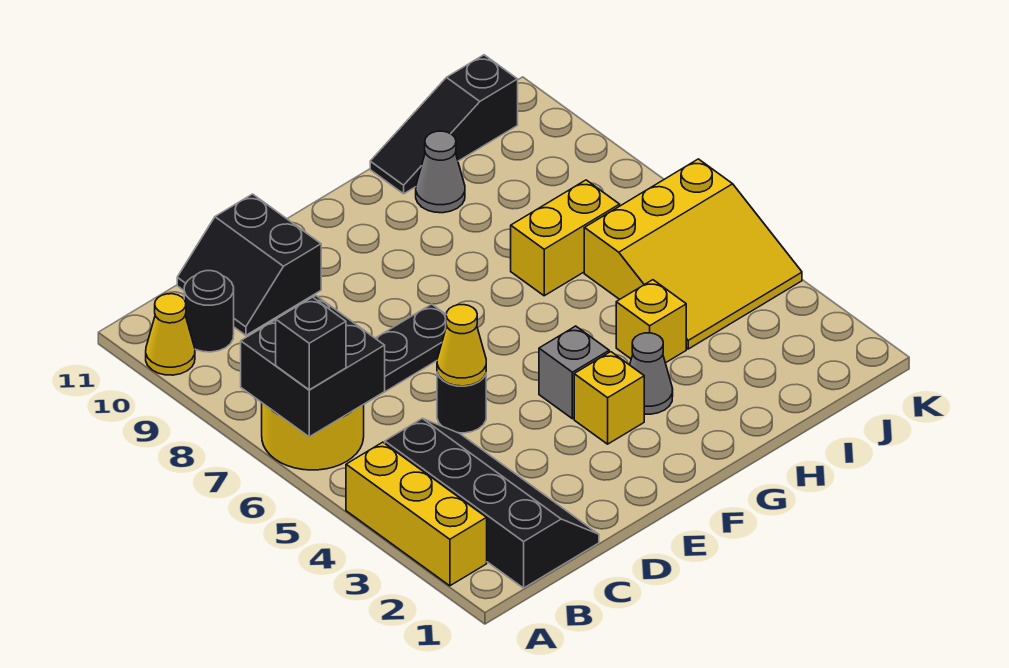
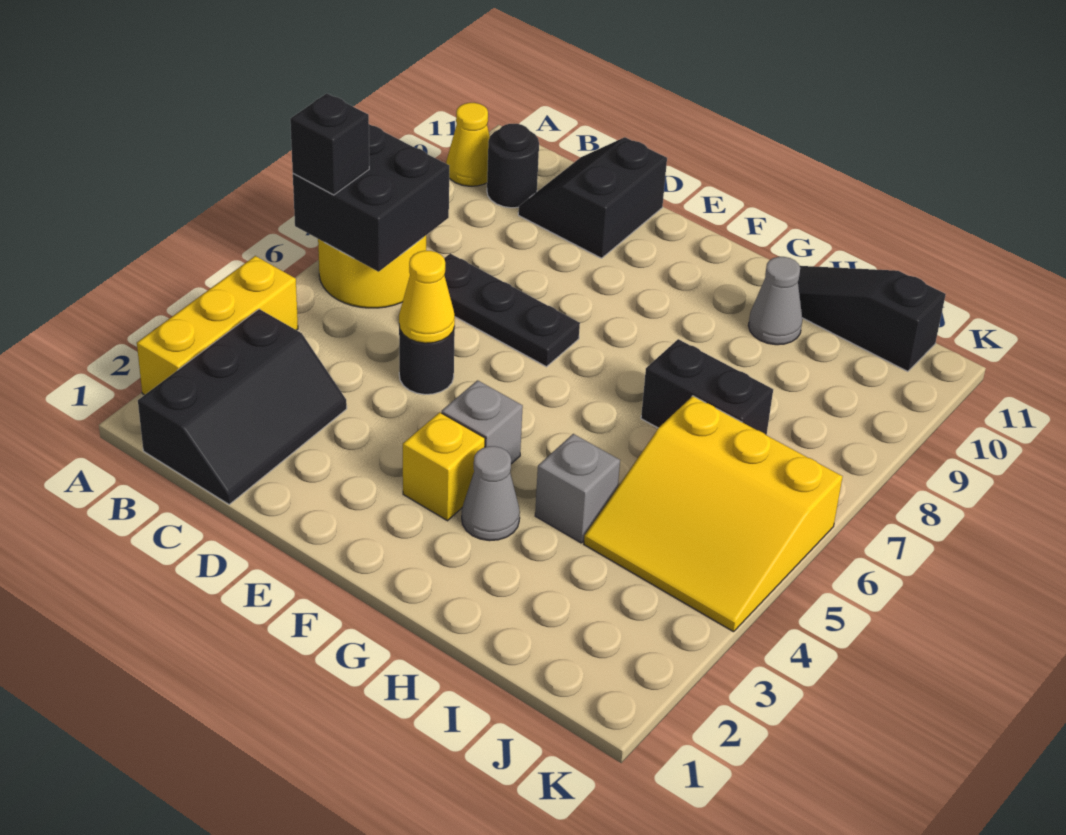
black 2x4 slope [385,418,599,588] -> black 2x3 slope [138,309,347,505]
yellow 1x1 brick [616,280,686,363] -> grey 1x1 brick [535,434,620,543]
yellow 1x2 brick [511,180,620,296] -> black 1x2 brick [641,339,773,435]

